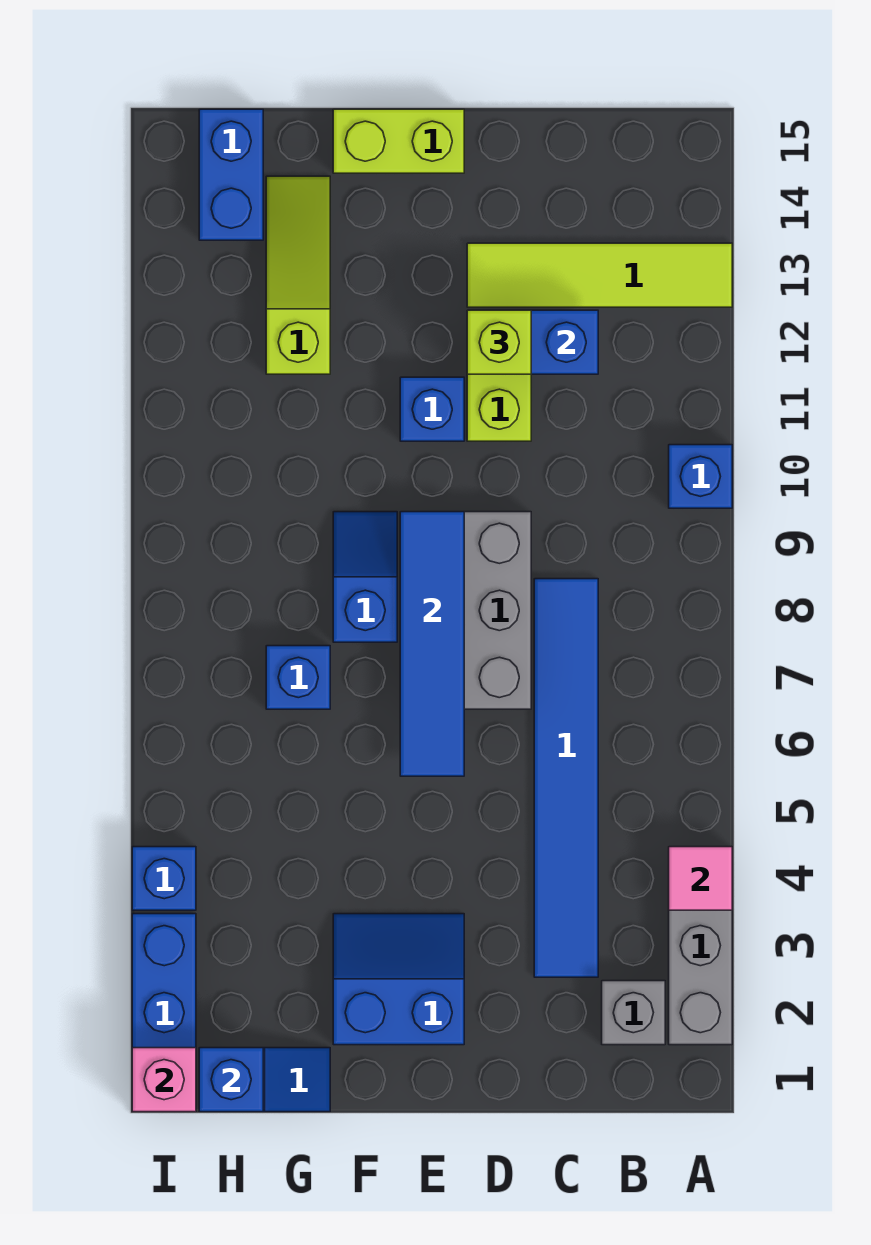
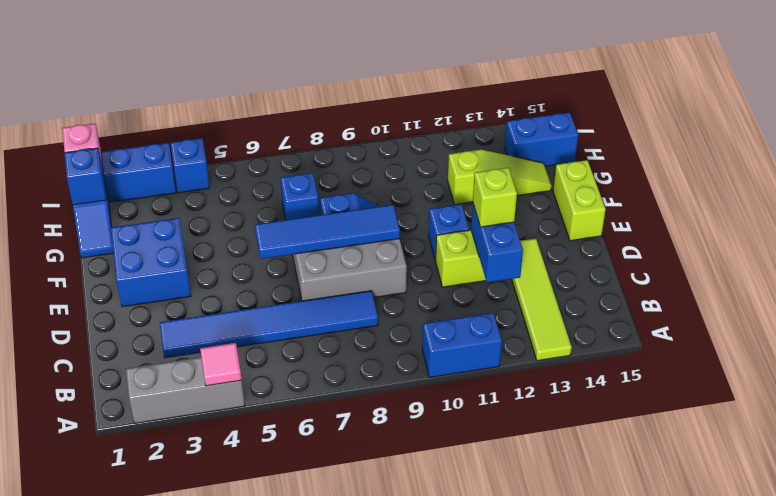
blue 1x1 brick [669,445,732,508] -> blue 1x2 brick [422,313,502,377]
grey 1x1 brick [602,981,665,1045] -> none
blue 2x2 slope [333,914,464,1045] -> blue 2x2 brick [111,218,191,307]

